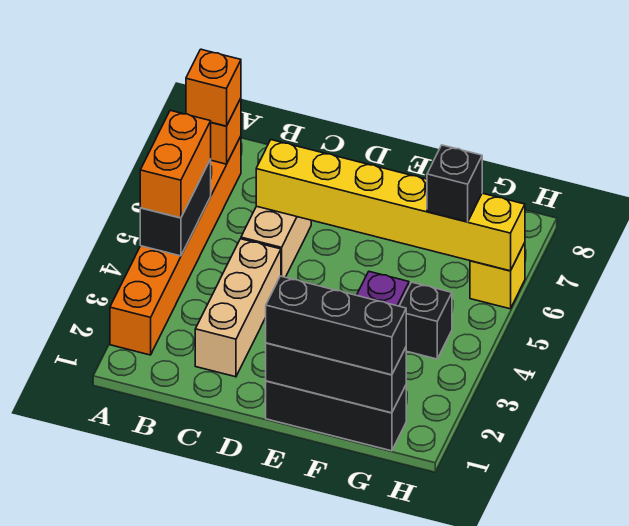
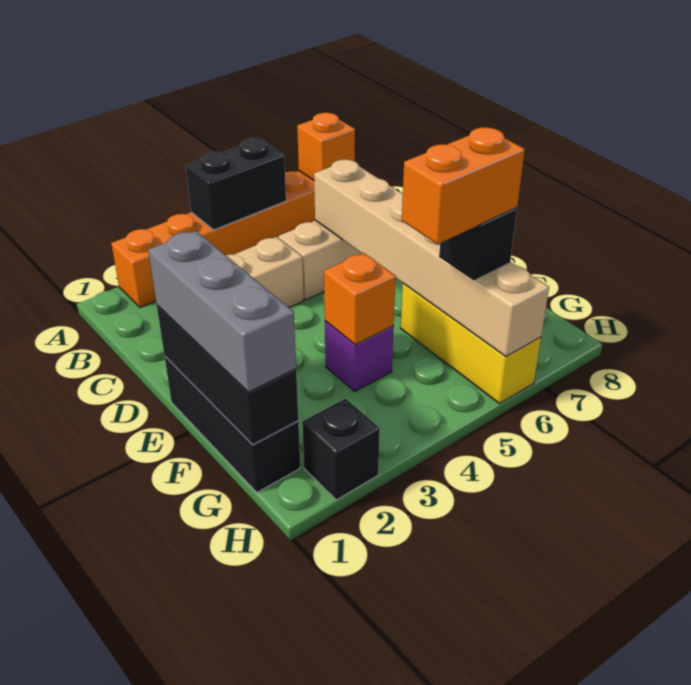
orange 1x2 brick [140,110,211,218] -> orange 1x2 brick moved to [402,127,525,244]
orange 1x1 brick [186,49,241,126] -> orange 1x1 brick moved to [324,253,396,345]
yellow 1x6 brick [256,140,525,271] -> tan 1x6 brick [314,159,549,357]
black 1x3 brick [266,276,406,375] -> grey 1x3 brick [148,231,296,392]
black 1x1 brick [400,282,452,359] -> black 1x1 brick moved to [302,399,380,500]
yellow 1x1 brick [470,243,525,309] -> yellow 1x3 brick [401,283,541,404]

